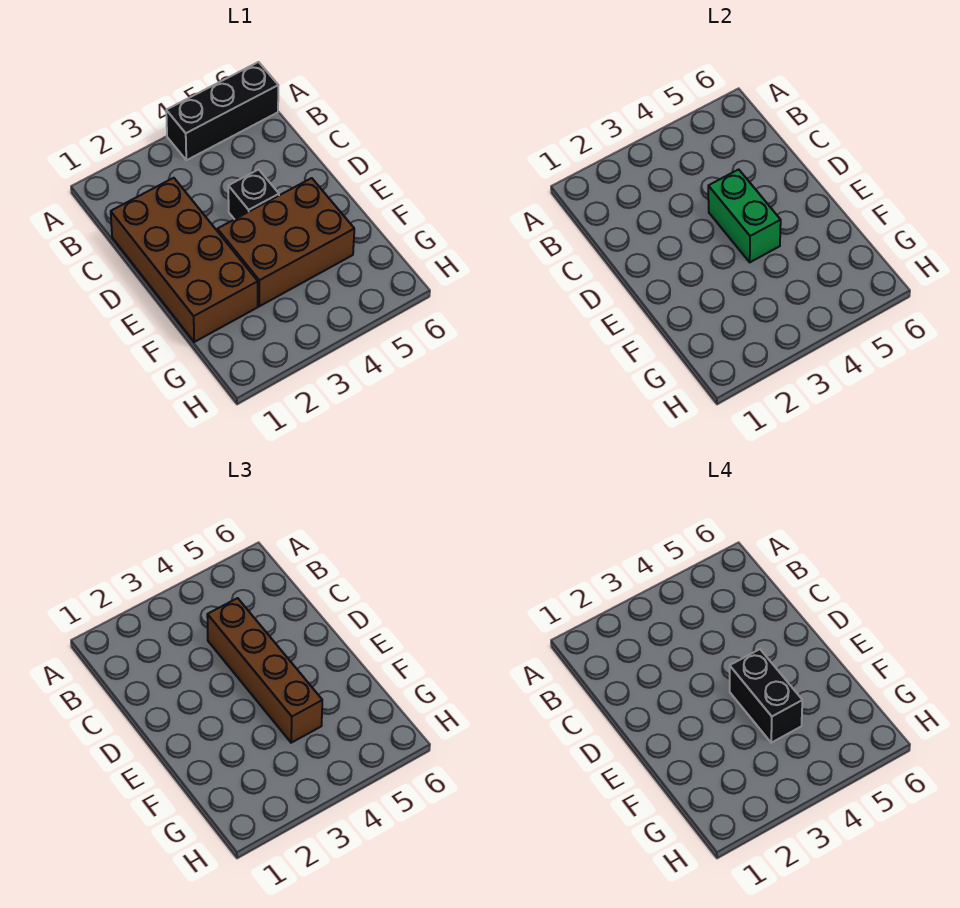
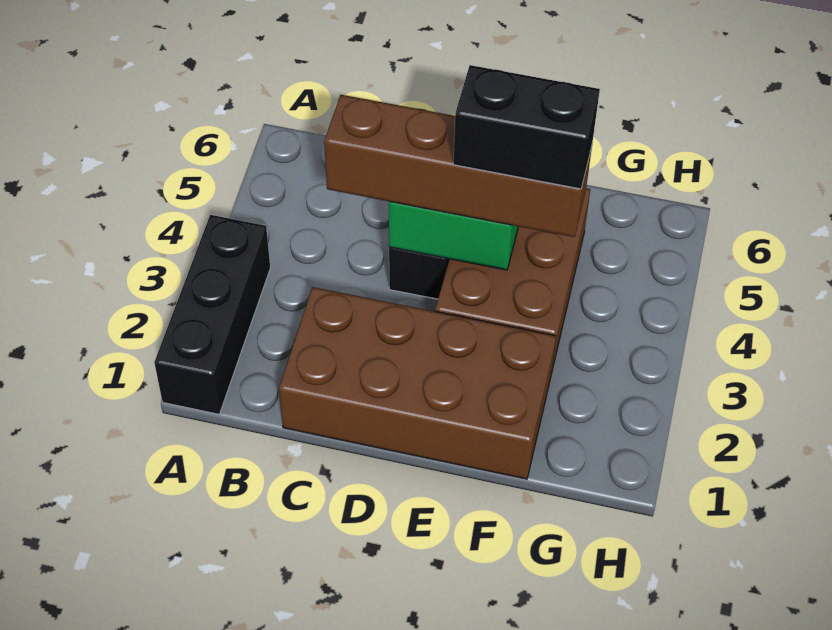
black 1x3 brick [166,62,278,160] -> black 1x3 brick moved to [154,215,270,414]

